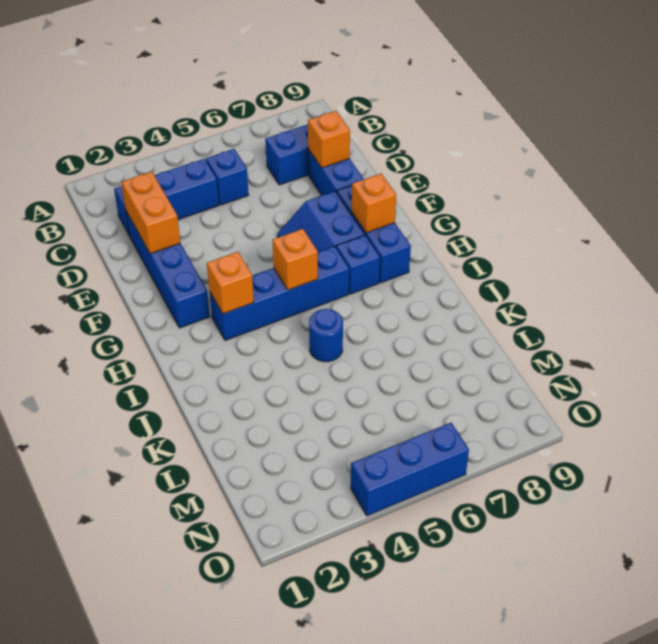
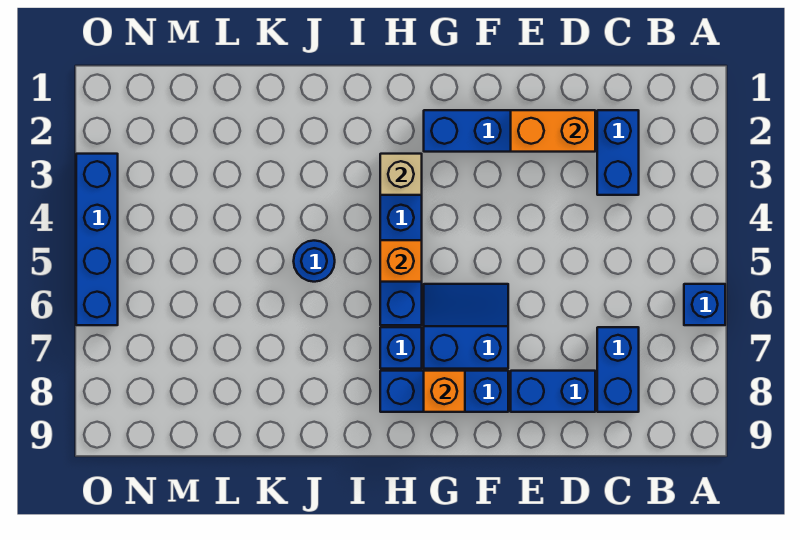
blue 1x3 brick [114,159,219,236] -> blue 1x2 brick [597,110,639,195]
blue 1x1 brick [206,149,248,205] -> blue 1x1 brick moved to [684,284,725,325]
orange 1x1 brick [308,111,350,168] -> none
orange 1x1 brick [207,252,254,314] -> tan 1x1 brick [380,154,422,195]
blue 1x3 brick [351,423,469,516] -> blue 1x4 brick [76,154,118,325]

